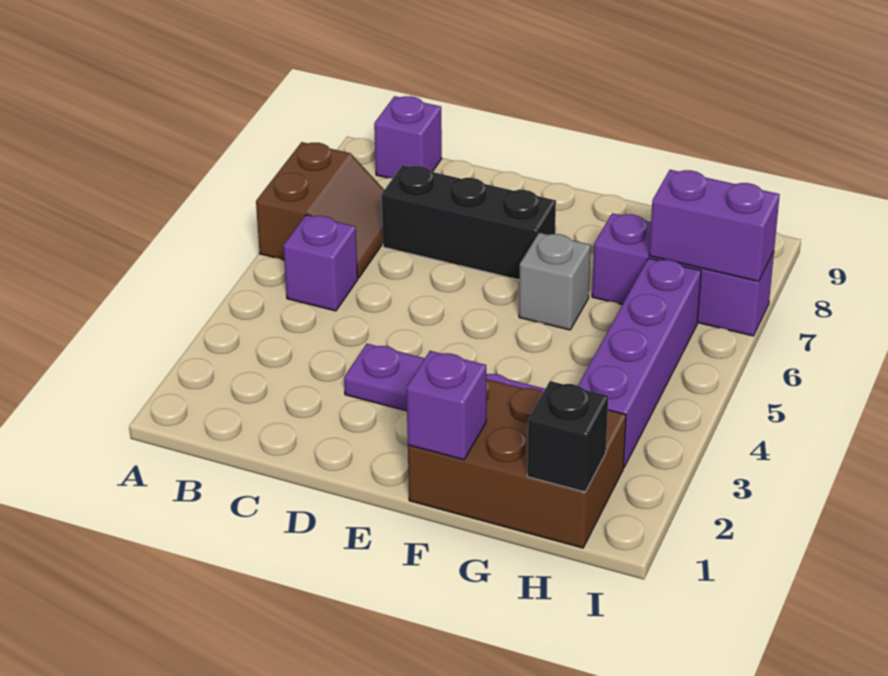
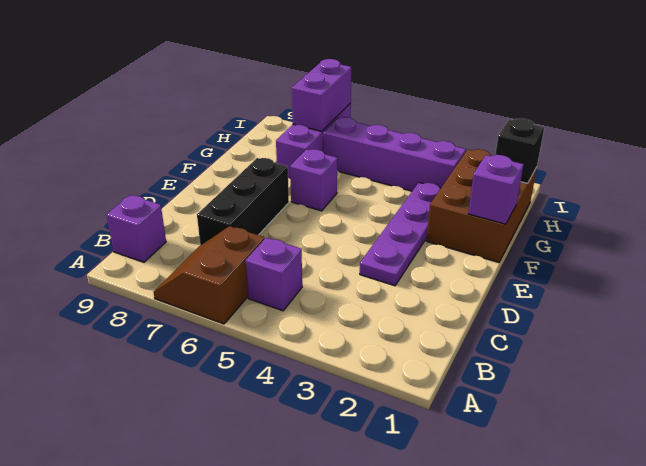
brown 2x2 slope [256,142,384,278] -> brown 2x2 slope turned to [154,226,264,324]
grey 1x1 brick [519,233,591,330] -> purple 1x1 brick [290,149,337,211]

